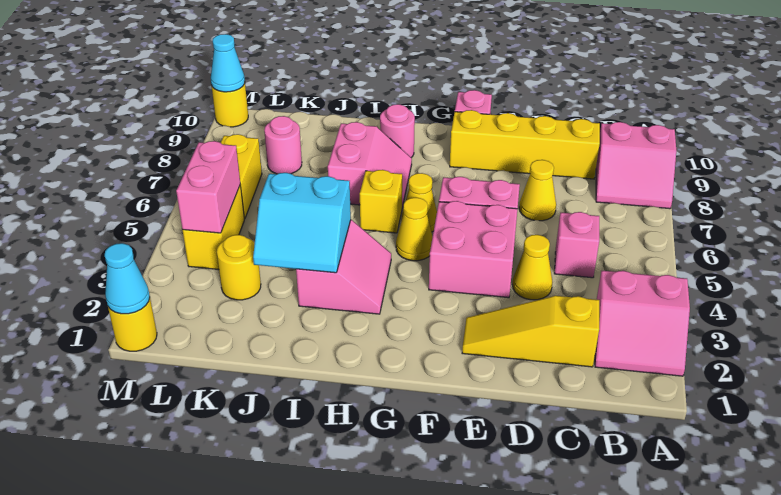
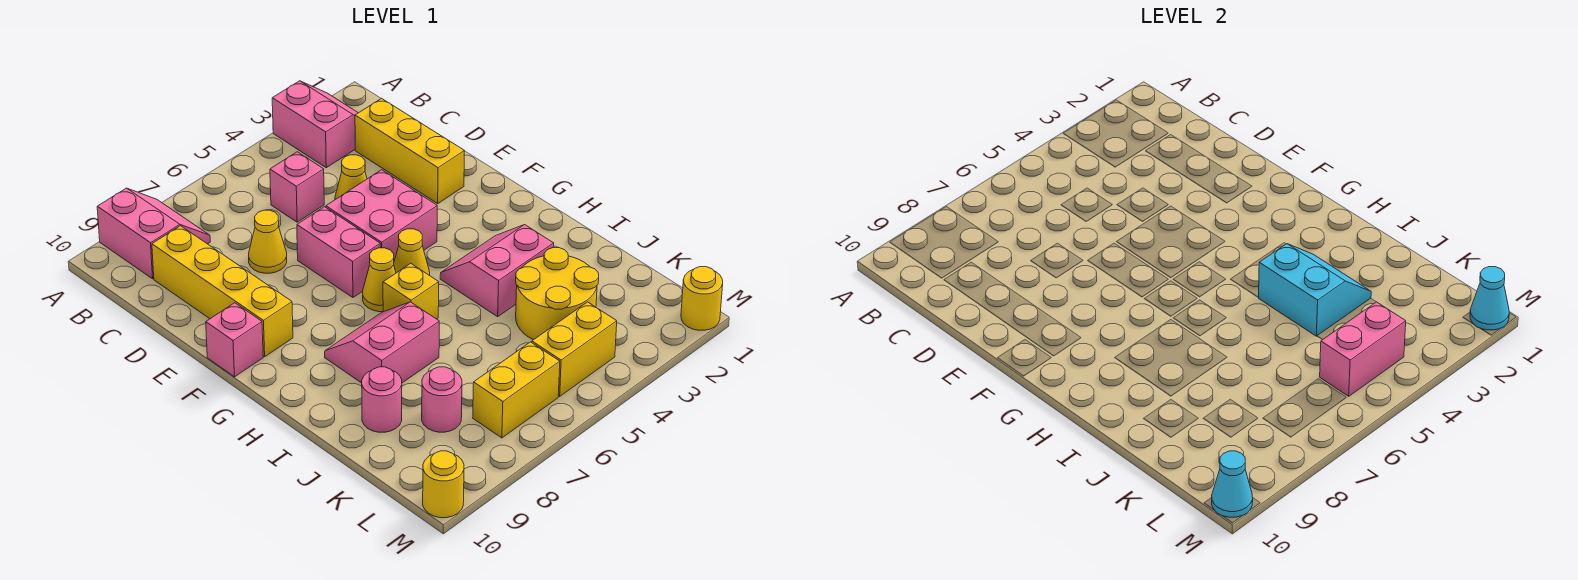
yellow 1x3 slope [462,296,599,367] -> yellow 1x3 brick [355,98,464,203]
pink 1x1 round brick [380,104,415,157] -> pink 1x1 round brick moved to [362,367,402,432]
yellow 1x1 round brick [217,235,261,300] -> yellow 2x2 round brick [516,248,599,340]

